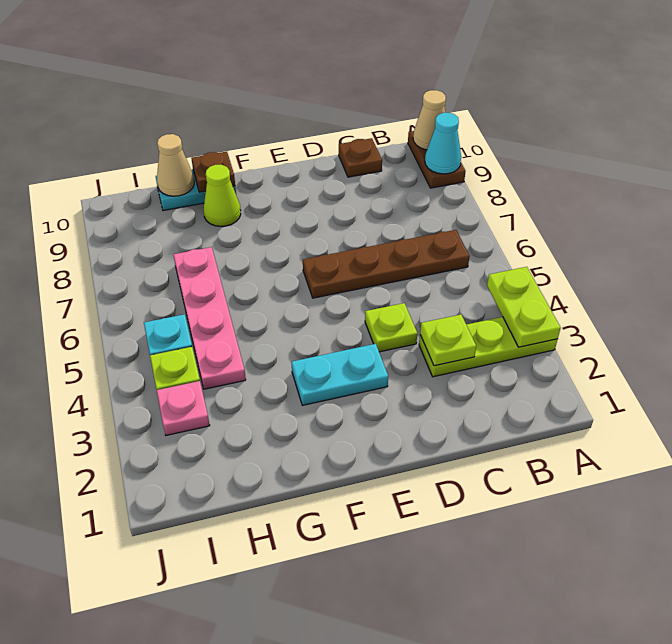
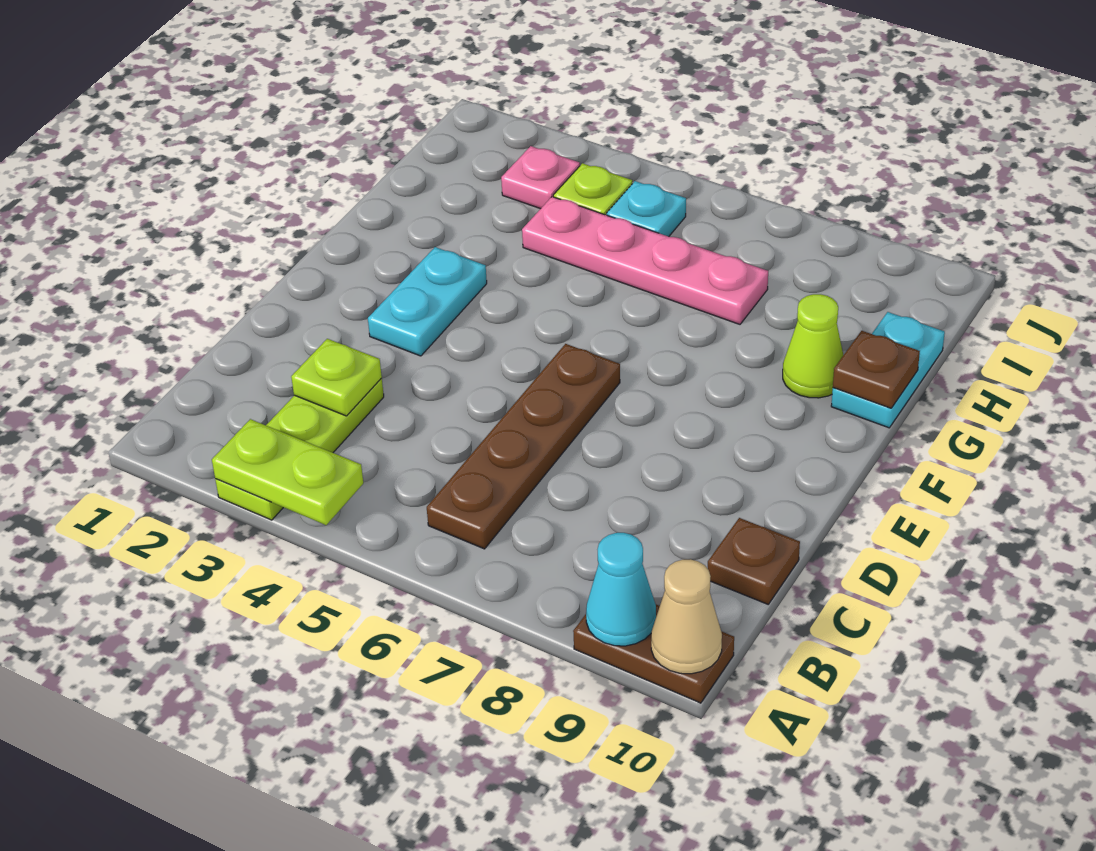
lime 1x1 plate [365,303,417,352] -> none
tan 1x1 cone [157,134,194,196] -> none

